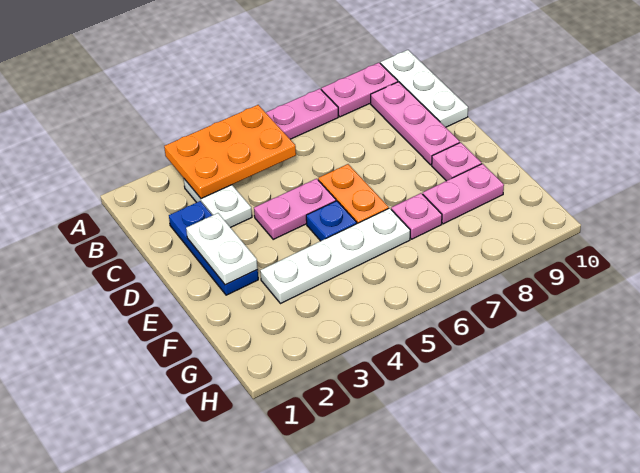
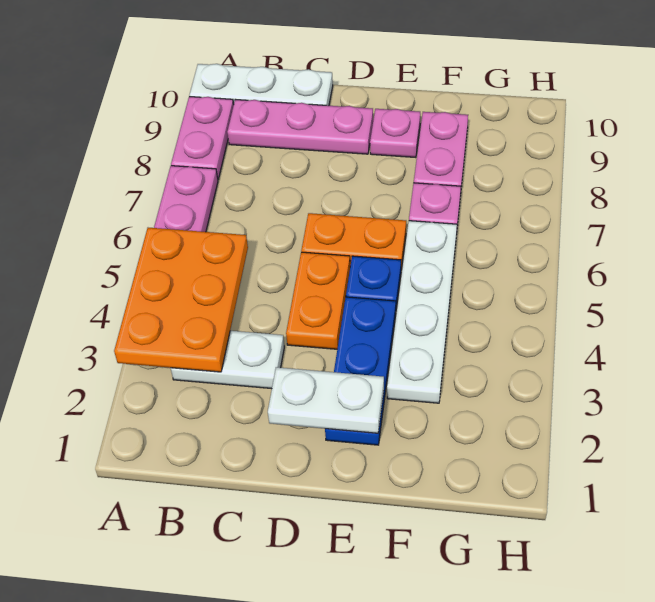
blue 1x3 plate [169,201,258,295] -> blue 1x3 plate turned to [325,297,396,445]
pink 1x2 plate [254,179,336,239] -> orange 1x2 plate [286,252,350,349]

